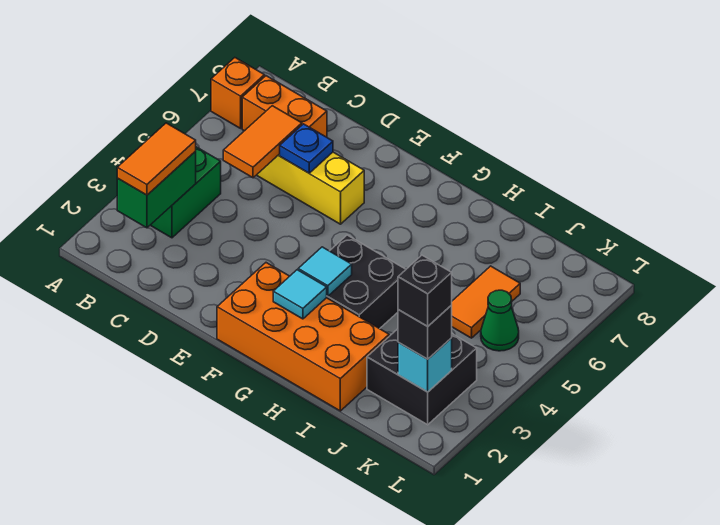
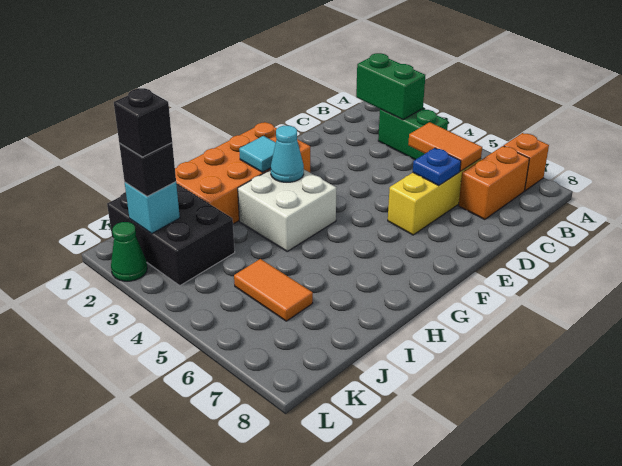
orange 1x2 tile [117,123,196,195] -> none
black 2x2 brick [327,235,406,329] -> white 2x2 brick [238,170,336,251]
cyan 1x1 tile [298,247,352,296] -> cyan 1x1 cone [271,126,304,182]
black 2x2 brick [367,329,477,425] -> black 2x3 brick [107,183,235,286]
green 1x1 cone [481,290,519,351] -> green 1x1 cone moved to [111,222,147,281]

